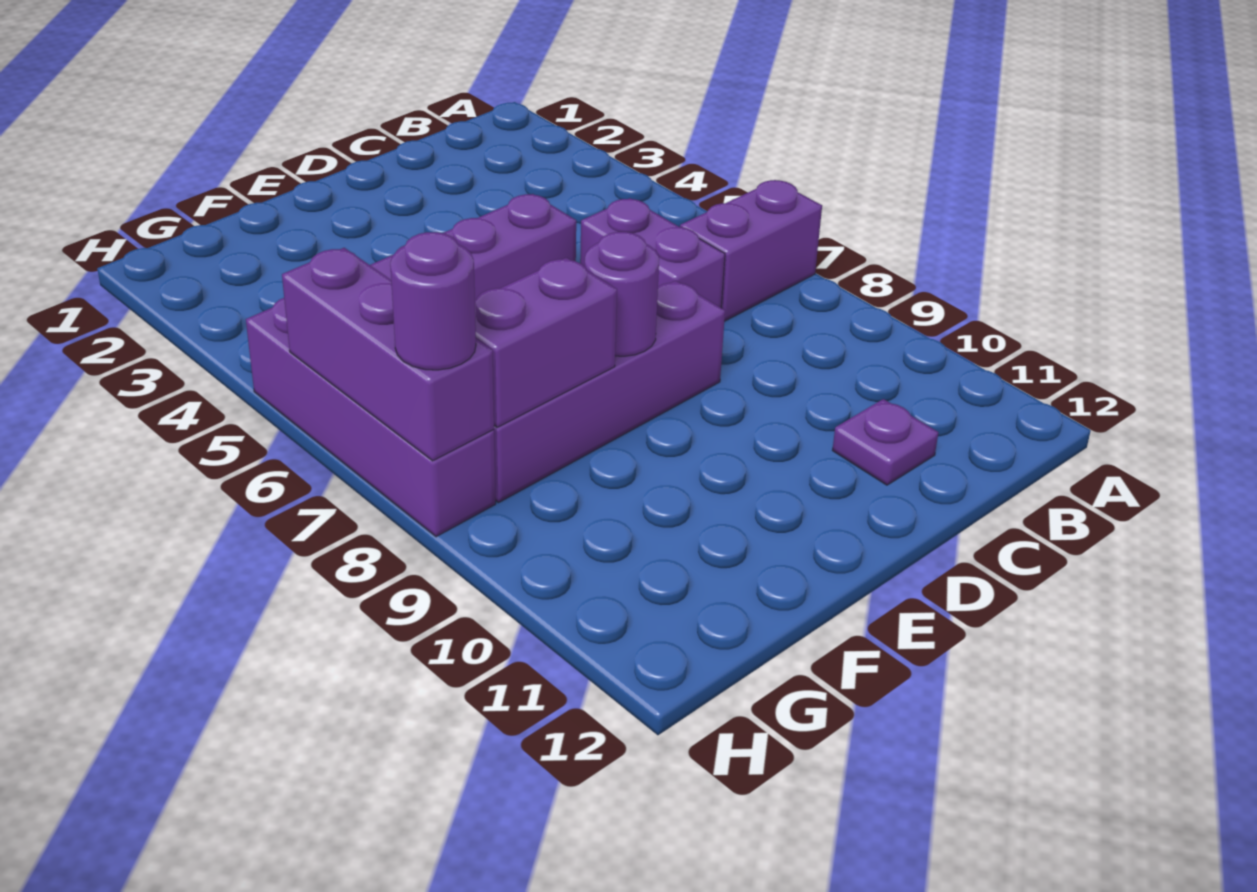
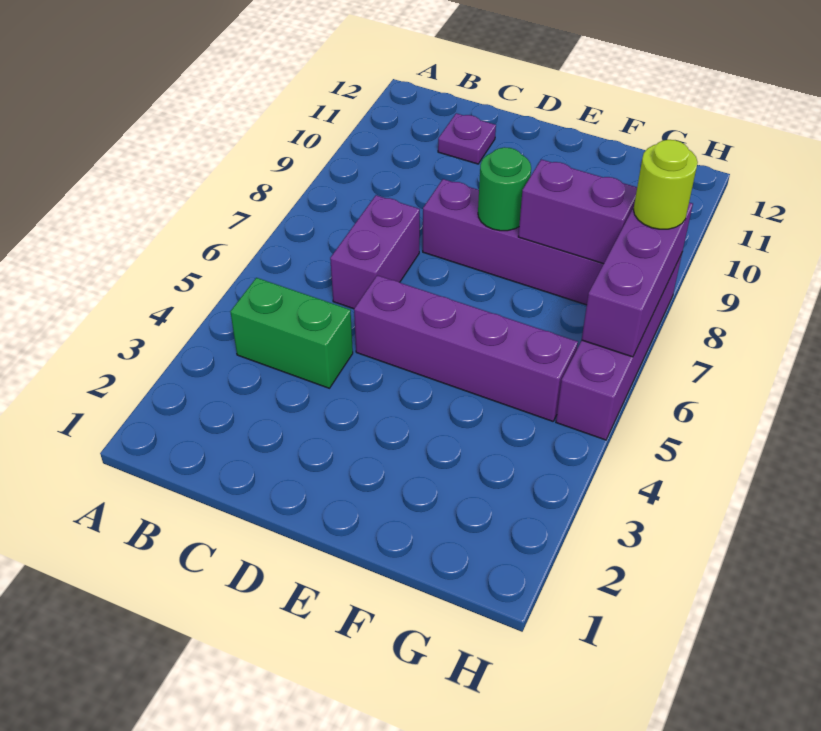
purple 1x2 brick [680,180,822,321] -> none
none -> green 1x2 brick [230,278,353,388]
purple 1x1 round brick [585,232,659,356] -> green 1x1 round brick [478,147,531,231]
purple 1x1 round brick [390,232,476,370] -> lime 1x1 round brick [633,140,698,229]

